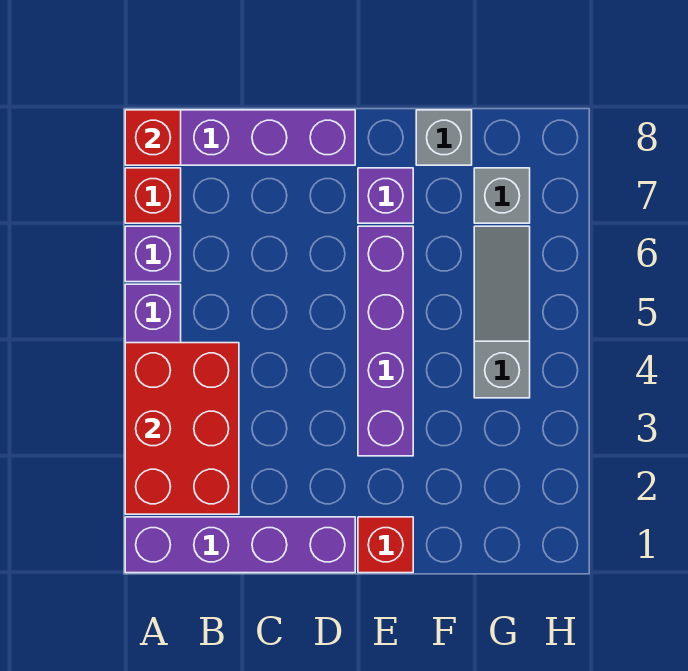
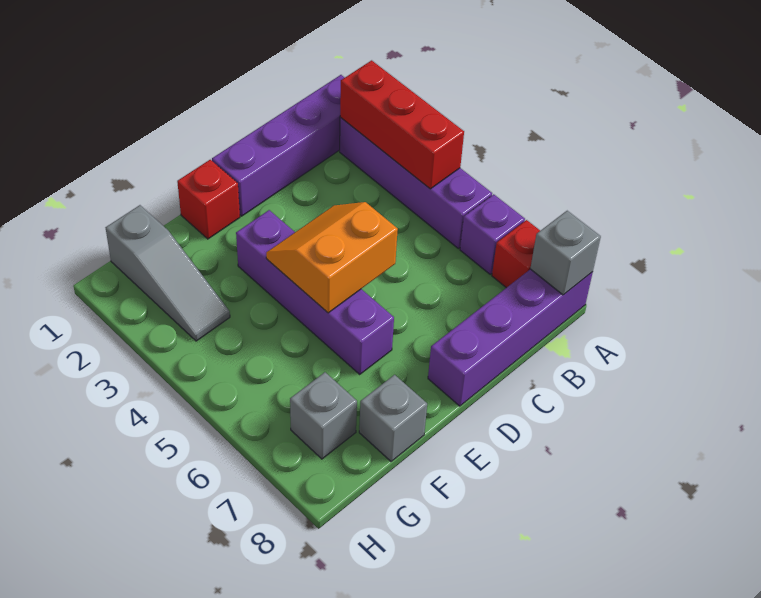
red 2x3 brick [125,343,239,514] -> red 1x3 brick [340,60,464,189]
red 1x1 brick [125,110,181,165] -> grey 1x1 brick [530,211,601,295]
none -> orange 2x2 slope [266,202,398,313]
purple 1x1 brick [358,168,413,223] -> none
grey 1x3 slope [474,226,530,398] -> grey 1x3 slope moved to [106,205,230,341]

